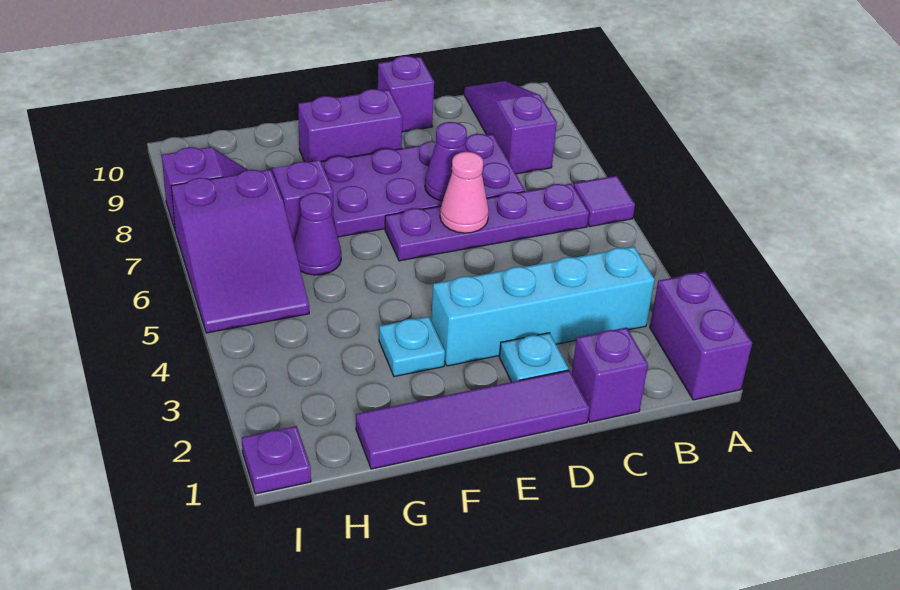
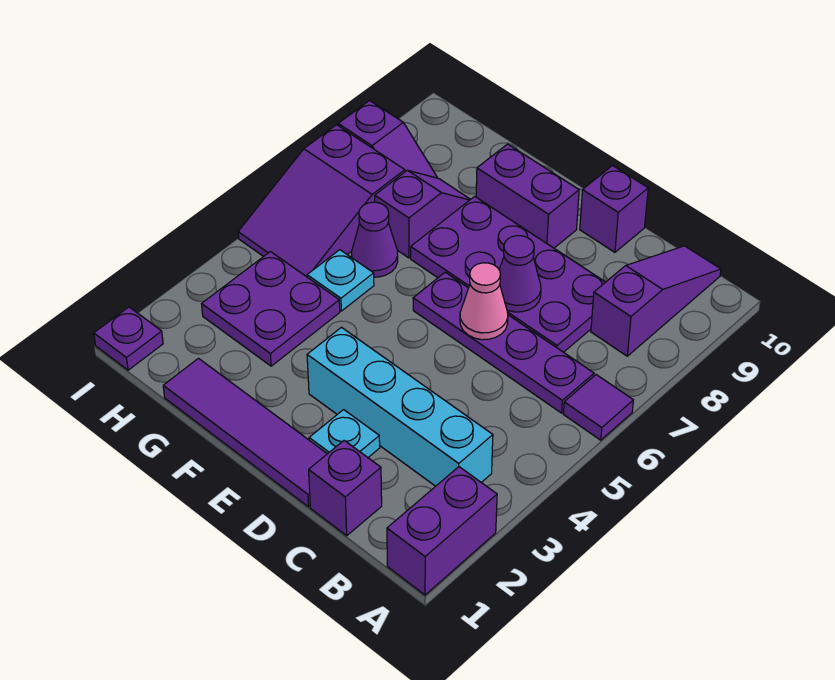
cyan 1x1 plate [379,317,445,377] -> cyan 1x1 plate moved to [307,250,374,311]
none -> purple 2x2 plate [202,252,340,366]

